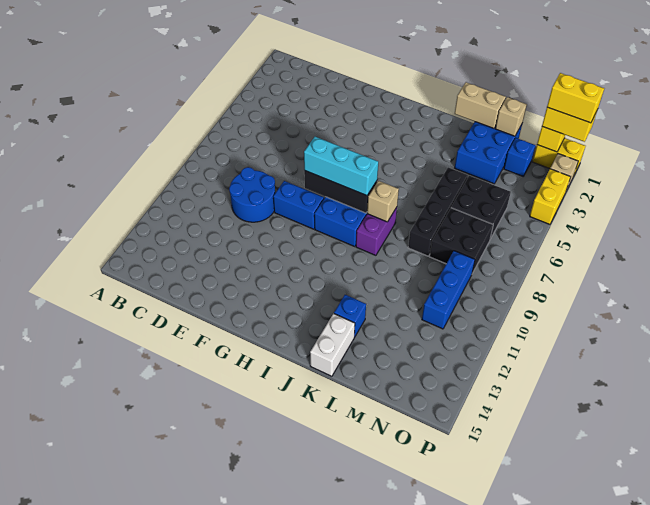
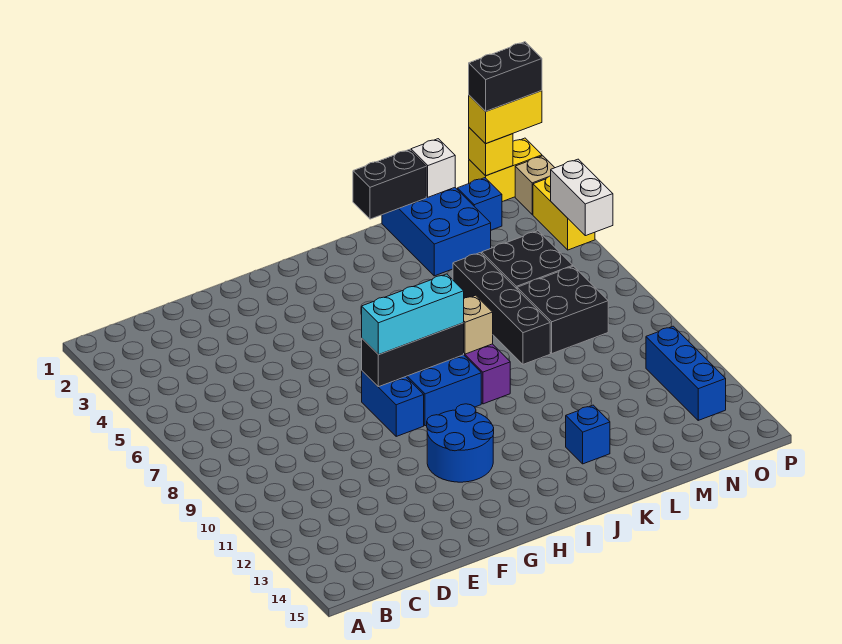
blue 2x2 round brick [229,167,275,222] -> blue 2x2 round brick moved to [427,404,494,482]
blue 1x2 brick [273,181,324,229] -> blue 1x2 brick turned to [362,371,424,436]
tan 1x2 brick [455,82,506,128] -> black 1x2 brick [353,150,426,219]
white 1x2 brick [310,314,355,376] -> white 1x2 brick moved to [551,159,613,236]
tan 1x1 brick [495,97,527,136] -> white 1x1 brick [411,139,455,197]
blue 1x3 brick [422,251,475,329] -> blue 1x3 brick moved to [646,326,726,420]
yellow 1x2 brick [547,73,604,123] -> black 1x2 brick [469,42,542,111]

